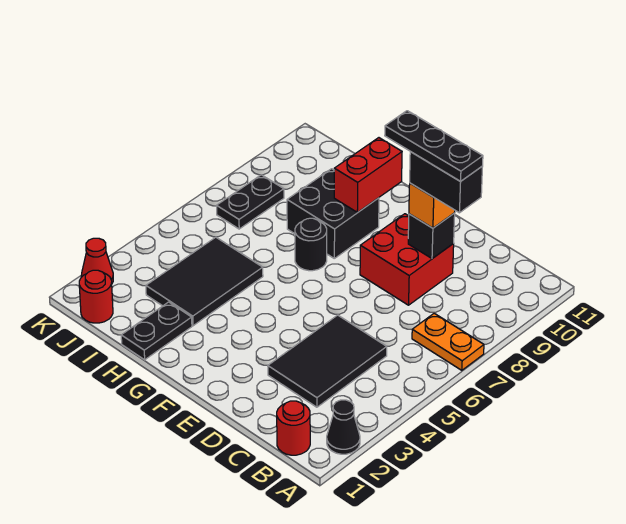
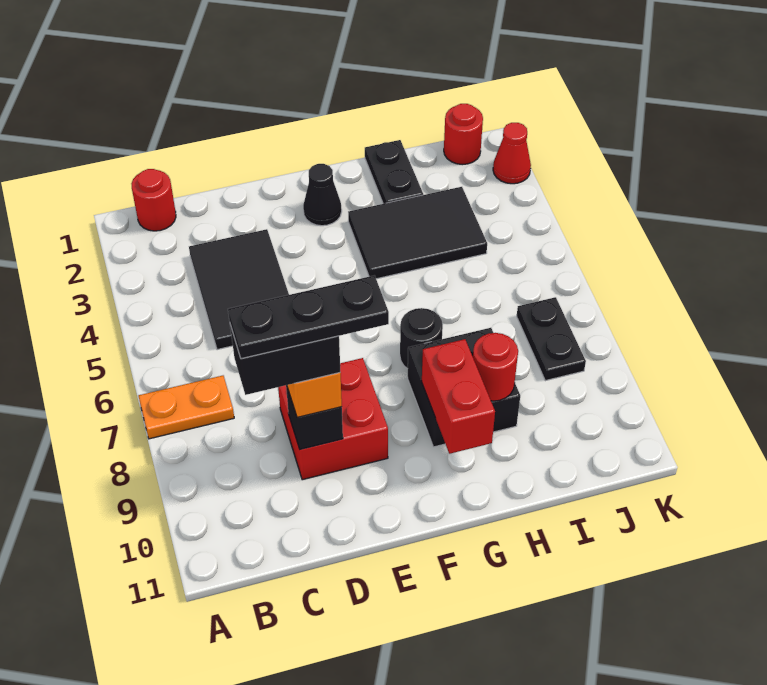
black 1x1 cone [327,400,360,454] -> black 1x1 cone moved to [303,164,342,226]
black 2x3 tile [146,237,263,326] -> black 2x3 tile turned to [348,187,487,279]
none -> red 1x1 round brick [473,333,518,401]

